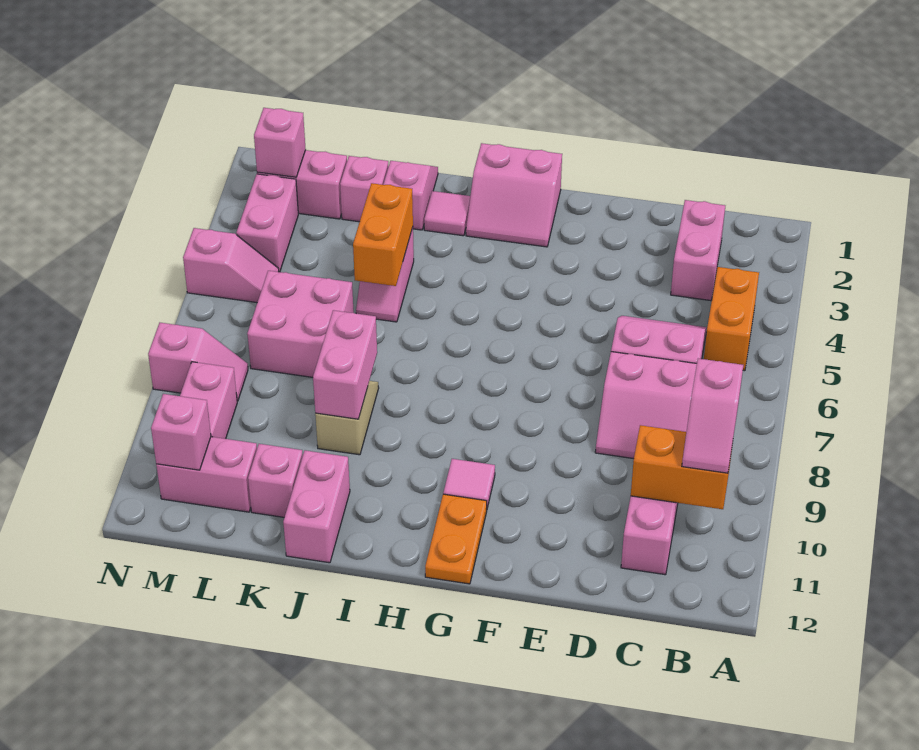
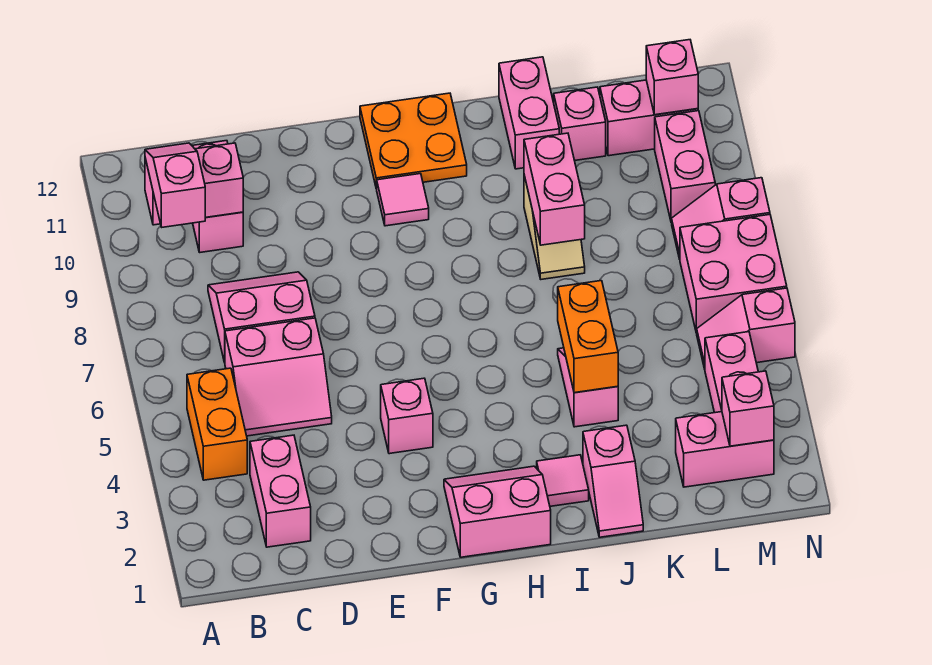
orange 1x2 brick [631,425,732,509] -> pink 1x2 brick [145,143,243,225]
orange 1x2 plate [425,494,487,584] -> orange 2x2 plate [360,93,467,189]
pink 1x1 brick [340,156,388,222] -> pink 1x1 brick moved to [381,378,433,454]
pink 2x2 brick [247,271,354,377] -> pink 2x2 brick moved to [680,215,787,333]

